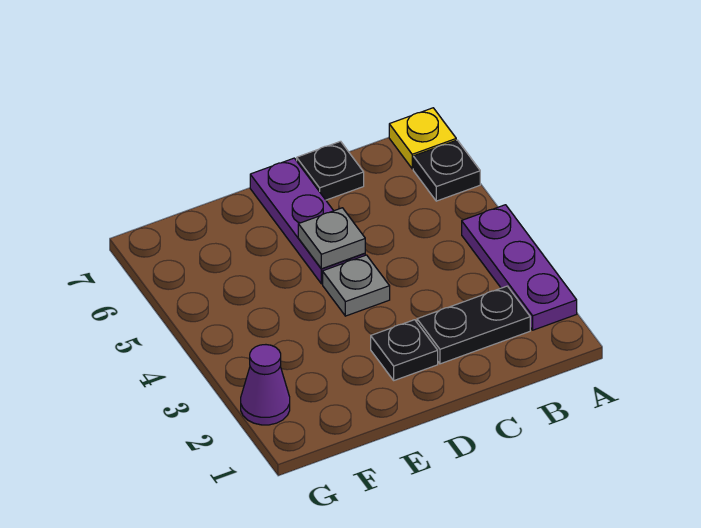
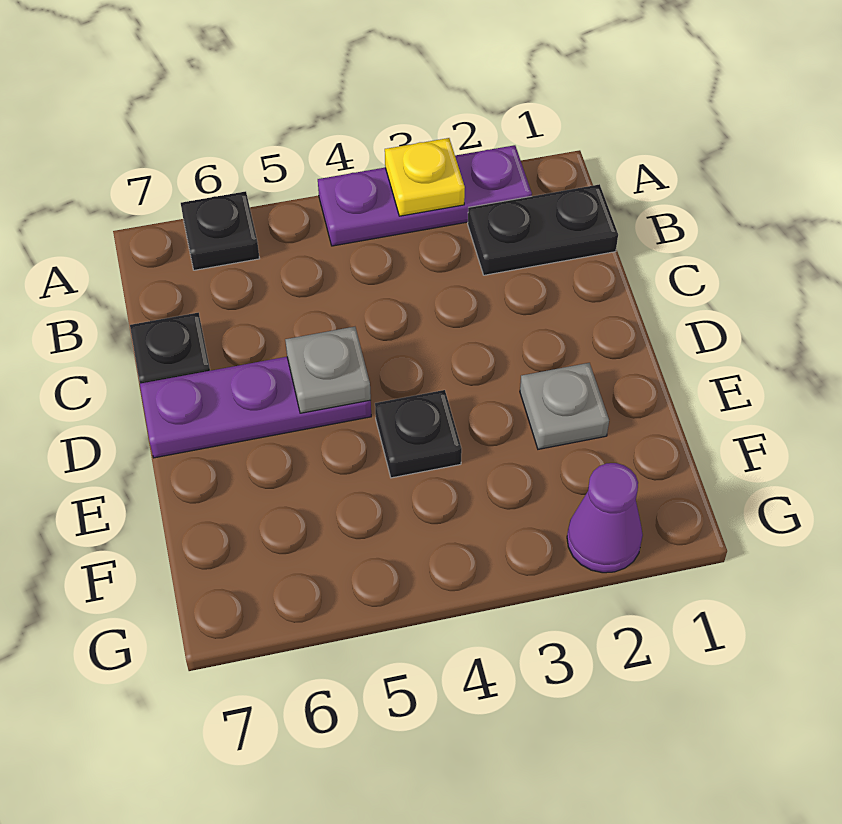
yellow 1x1 plate [389,108,456,169] -> yellow 1x1 plate moved to [385,138,465,216]
black 1x2 plate [417,286,530,364] -> black 1x2 plate turned to [468,184,618,275]
black 1x1 plate [371,320,438,380] -> black 1x1 plate moved to [375,390,462,478]
grey 1x1 plate [323,255,390,316] -> grey 1x1 plate moved to [520,363,609,449]

